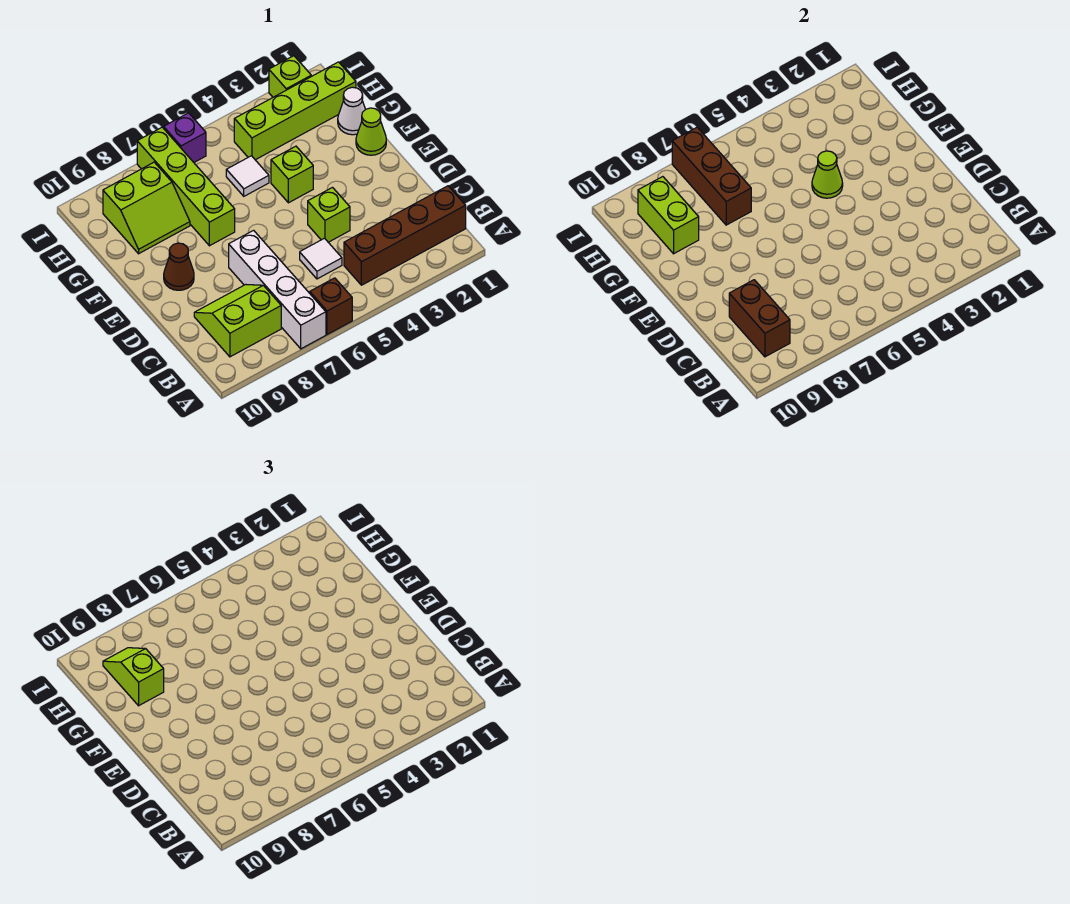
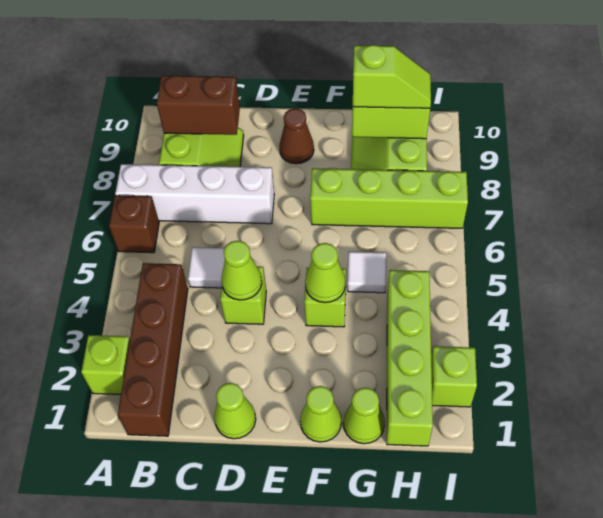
none -> lime 1x1 brick [81,335,130,394]
none -> lime 1x1 cone [214,383,256,439]
none -> lime 1x1 cone [221,241,262,300]
white 1x1 cone [338,87,366,135] -> lime 1x1 cone [343,388,385,444]
brown 1x3 brick [672,127,751,225] -> none
purple 1x1 brick [164,113,206,162] -> none

